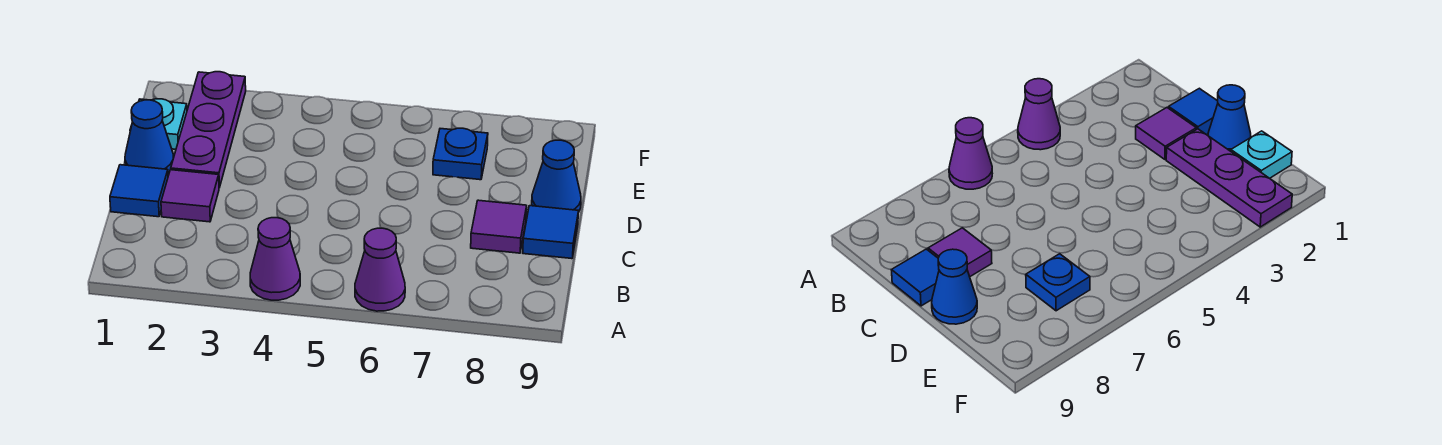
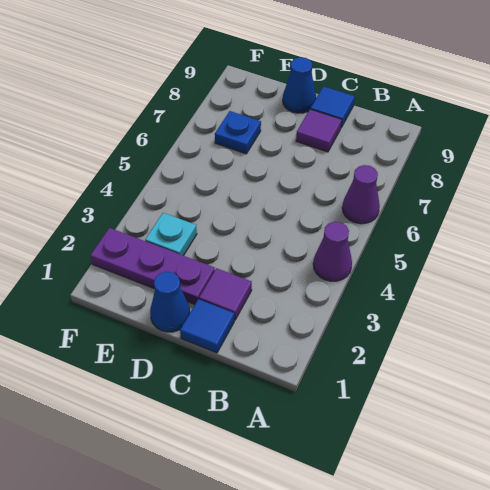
cyan 1x1 plate [130,99,187,149] -> cyan 1x1 plate moved to [145,213,197,256]

